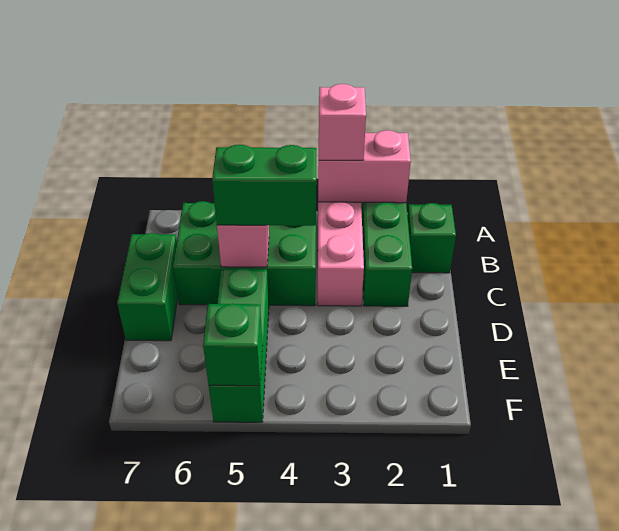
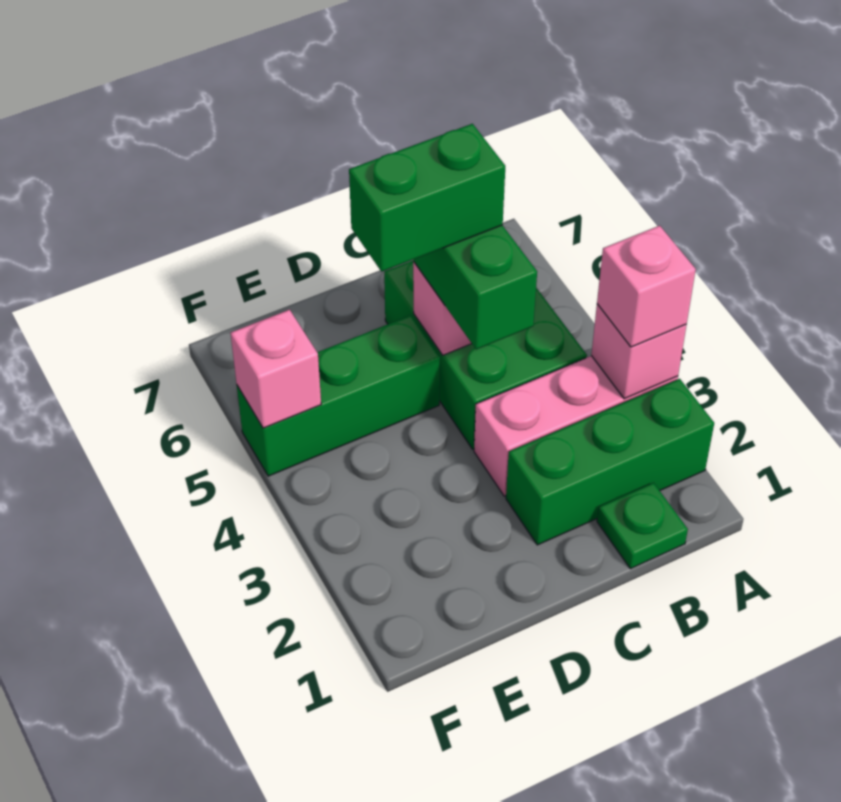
pink 1x2 brick [318,130,411,203] -> pink 1x1 brick [591,304,686,399]
green 1x1 brick [407,203,456,273] -> green 1x1 plate [597,483,688,569]
green 1x2 brick [117,233,178,341] -> green 1x2 brick moved to [349,124,505,272]
green 1x1 brick [203,304,263,386] -> pink 1x1 brick [231,310,321,428]

